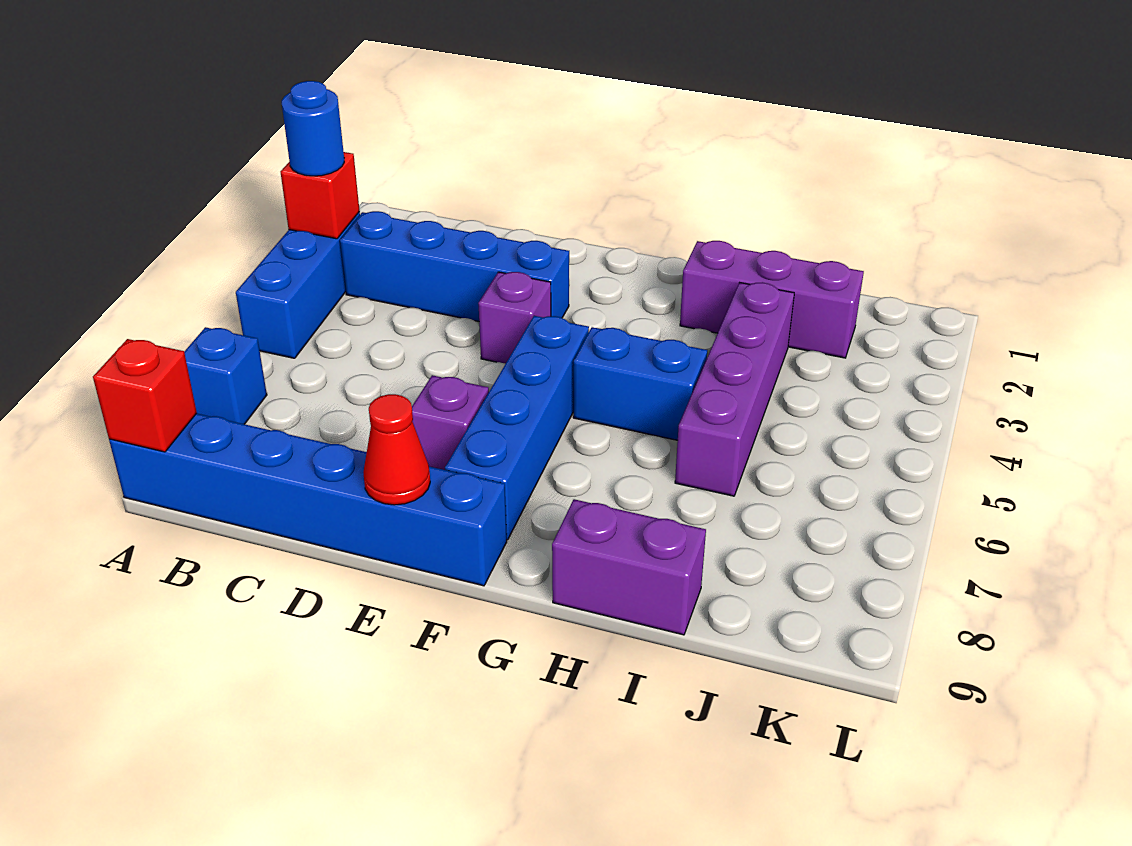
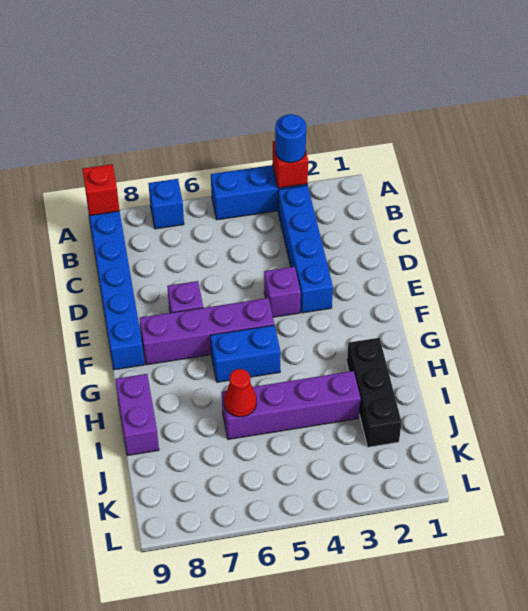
red 1x1 cone [363,394,430,505] -> red 1x1 cone moved to [224,369,257,417]
blue 1x4 brick [445,316,589,540] -> purple 1x4 brick [139,298,274,365]
blue 1x2 brick [573,327,707,440] -> blue 1x2 brick turned to [210,325,281,382]
purple 1x3 brick [680,241,864,358] -> black 1x3 brick [347,338,402,447]

